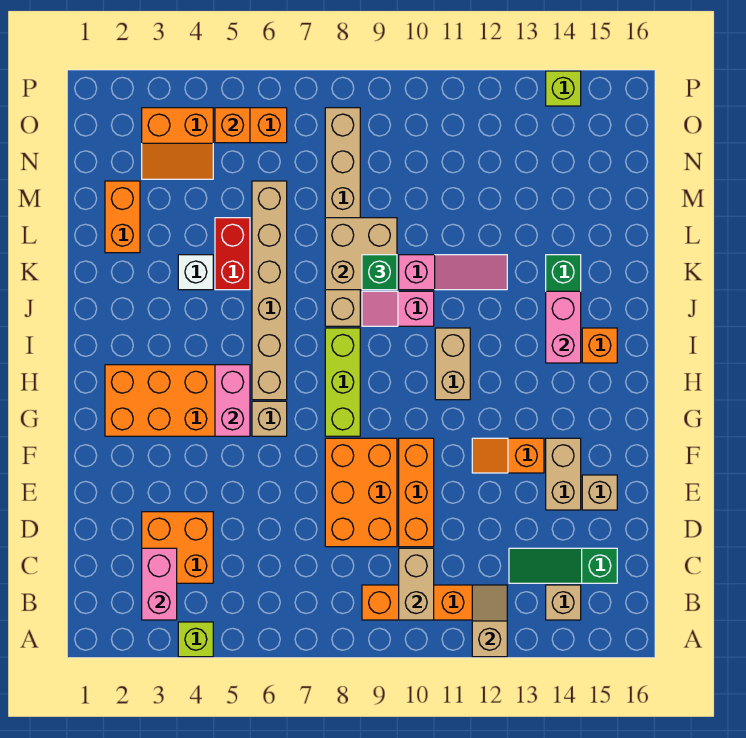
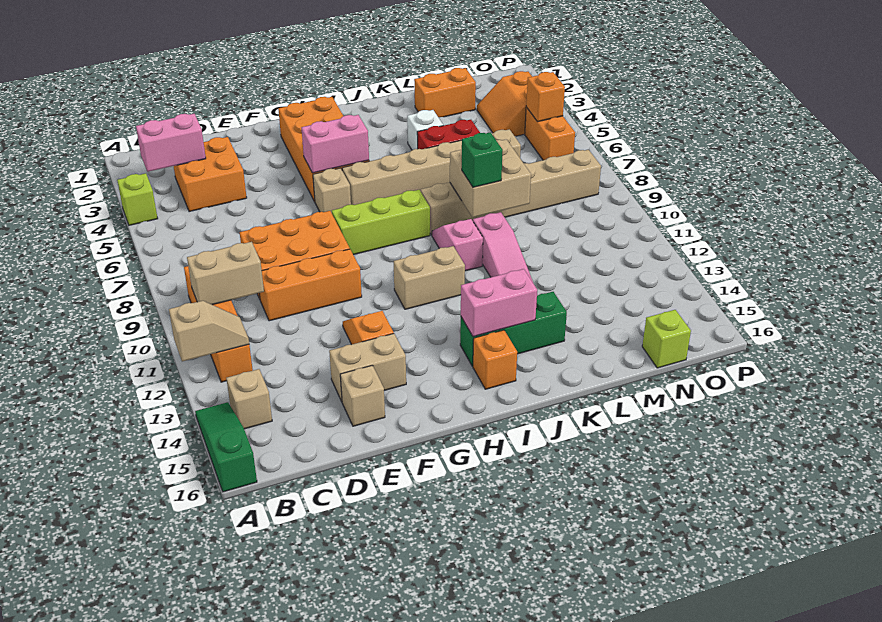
green 1x3 slope [509,548,617,583] -> green 1x3 slope moved to [195,402,257,492]
lime 1x1 brick [546,71,581,106] -> lime 1x1 brick moved to [642,310,691,368]

